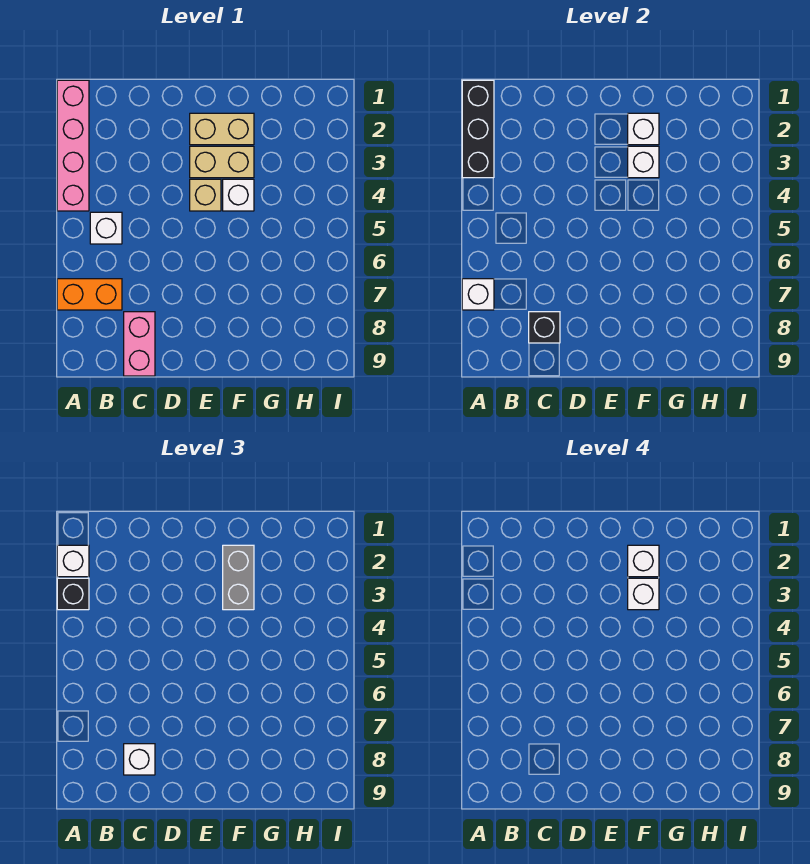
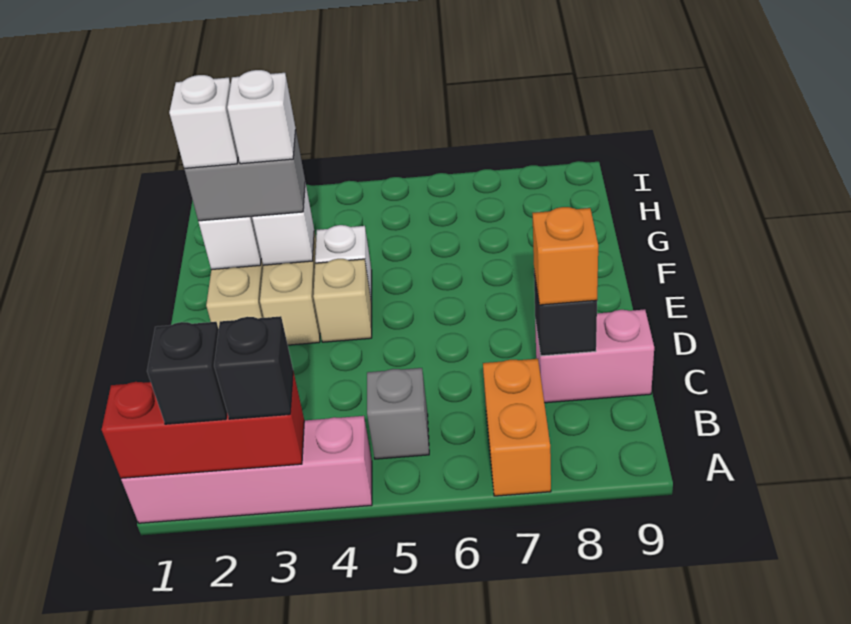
black 1x3 brick [462,80,494,178] -> red 1x3 brick [102,372,304,478]
white 1x1 brick [57,545,89,577] -> black 1x1 brick [147,322,227,424]
white 1x1 brick [462,279,494,310] -> none
white 1x1 brick [90,212,122,244] -> grey 1x1 brick [367,368,429,459]
white 1x1 brick [124,744,155,775] -> orange 1x1 brick [533,207,598,305]

